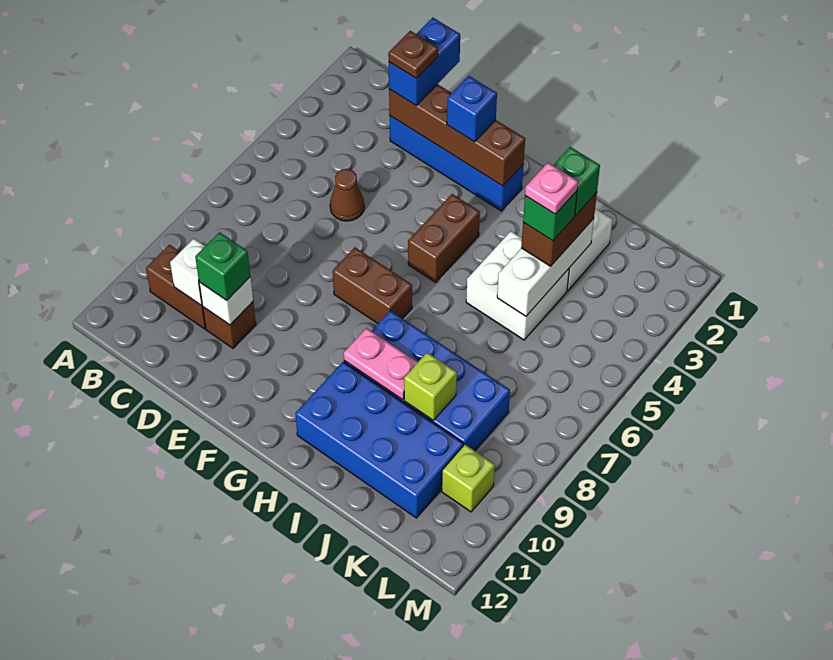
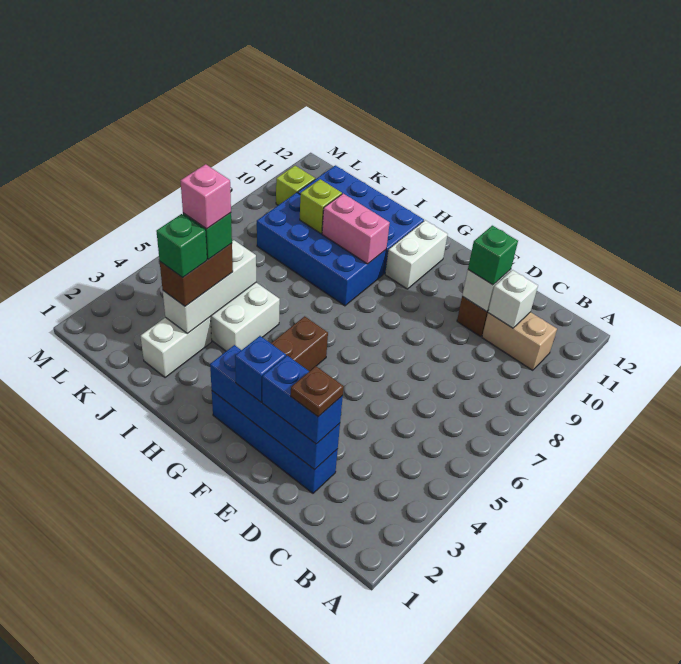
brown 1x2 brick [146,245,206,329] -> tan 1x2 brick [482,312,557,370]
blue 1x2 brick [389,18,460,105] -> blue 1x2 brick turned to [262,356,343,444]
brown 1x4 brick [389,84,525,186] -> blue 1x4 brick [210,345,340,470]
brown 1x1 cone [330,169,364,221] -> none
brown 1x2 brick [333,247,412,323] -> none
none -> white 1x2 brick [385,220,448,289]
pink 1x2 plate [344,328,418,400] -> pink 1x2 brick [322,194,390,264]
pink 1x1 plate [525,163,578,214] -> pink 1x1 brick [181,164,231,229]

